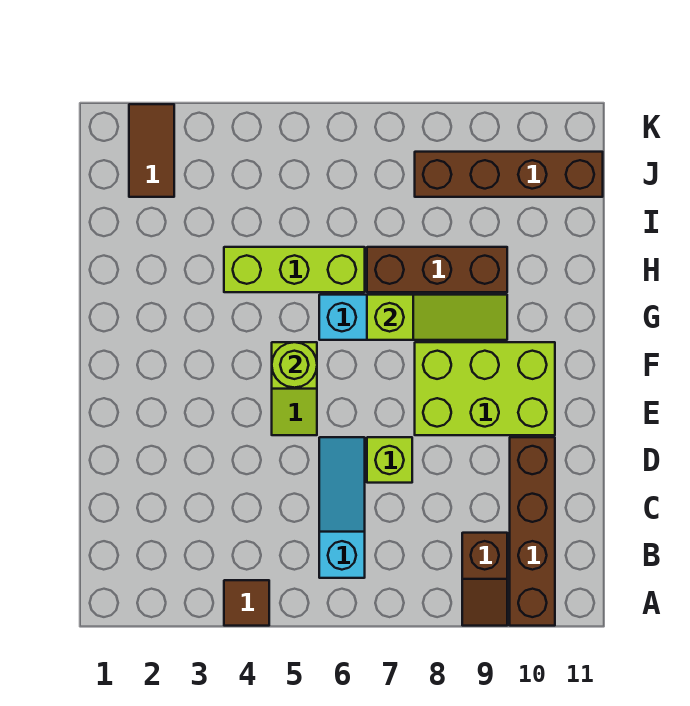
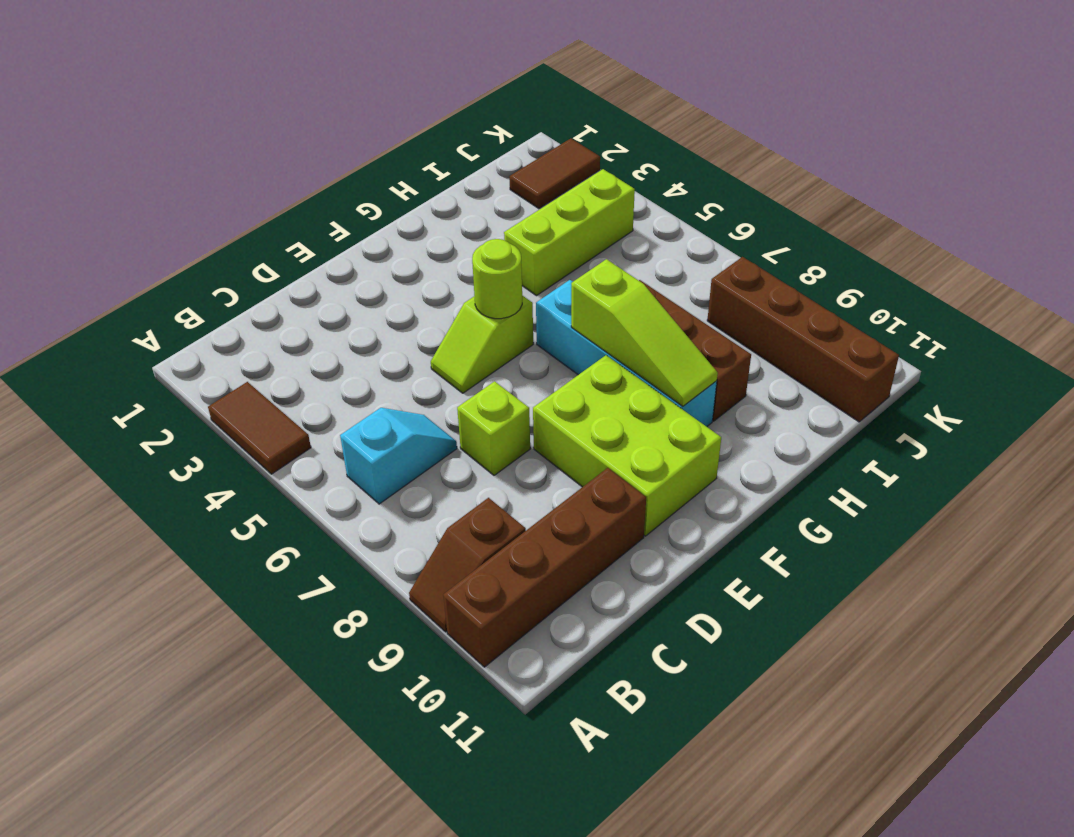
brown 1x1 tile [224,580,269,626] -> brown 1x2 tile [208,382,311,474]
cyan 1x3 slope [319,437,365,578] -> cyan 1x2 slope [340,408,457,504]
lime 1x3 brick [224,247,365,292] -> lime 1x3 brick turned to [504,169,635,296]

